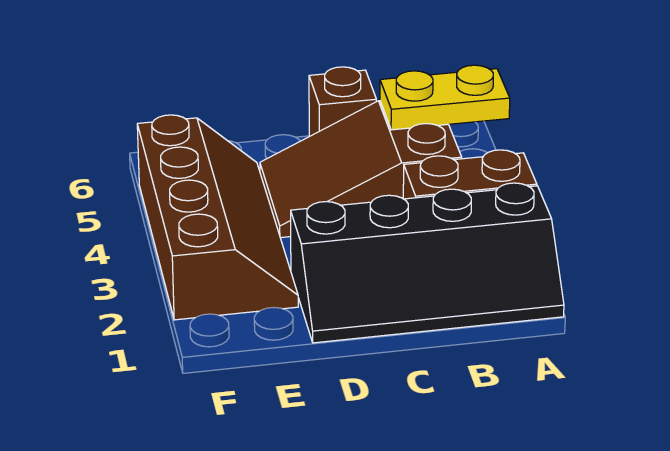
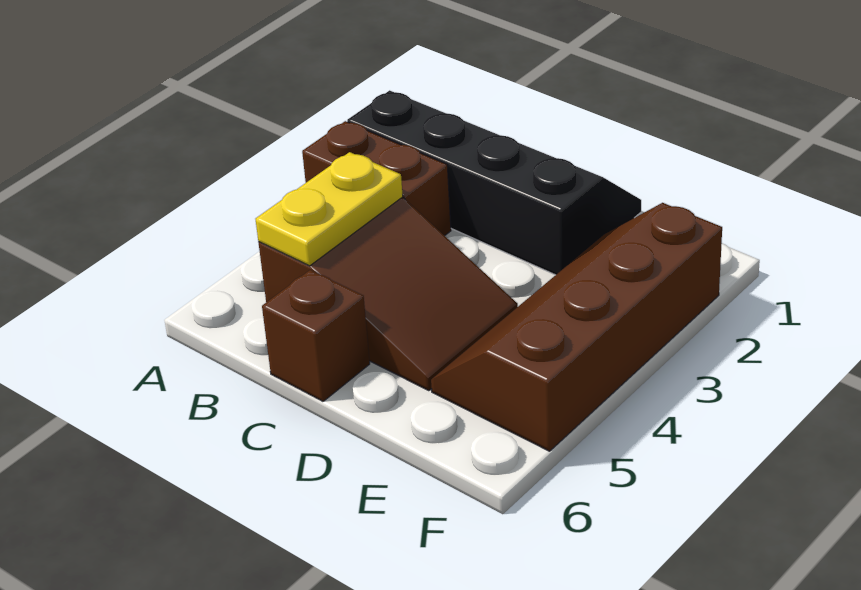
yellow 1x2 plate [380,65,510,130] -> yellow 1x2 plate turned to [256,152,403,266]

